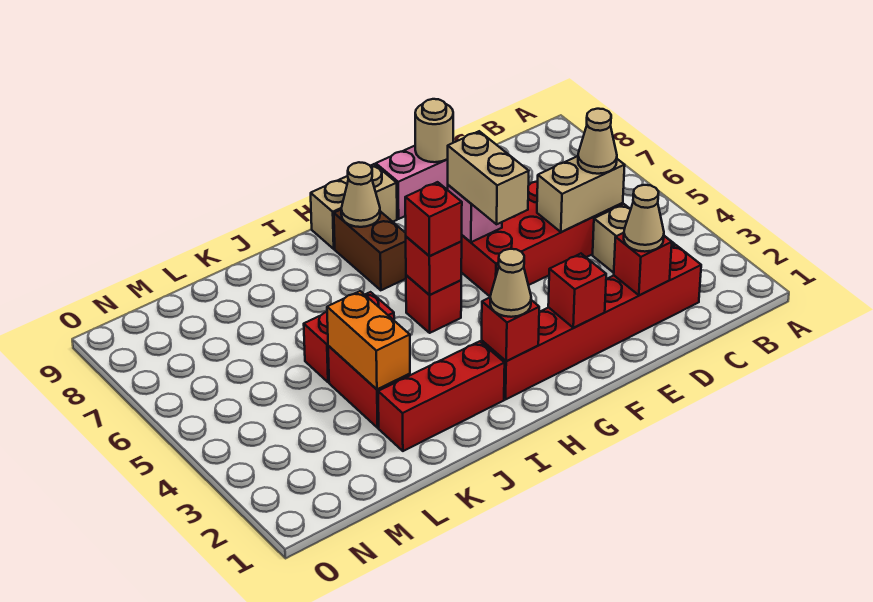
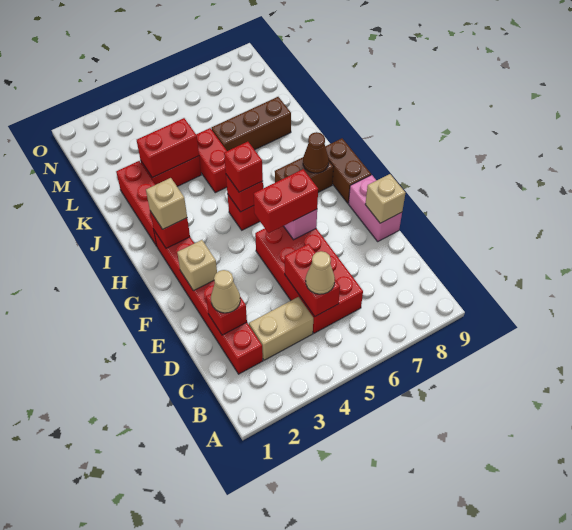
tan 1x2 brick [537,156,625,232] -> red 1x2 brick [285,244,340,316]
tan 1x1 round brick [415,99,453,162] -> tan 1x1 brick [365,174,405,223]
red 1x1 brick [548,254,606,328] -> tan 1x1 brick [177,240,217,291]
tan 1x2 brick [448,131,529,224] -> red 1x2 brick [254,169,318,233]
tan 1x2 brick [311,164,397,249] -> brown 1x2 brick [325,138,371,203]
tan 1x1 cone [490,249,531,317] -> tan 1x1 brick [146,178,187,229]
tan 1x1 cone [341,162,380,227] -> brown 1x1 cone [303,132,329,173]
orange 1x2 brick [327,291,410,389] -> red 1x2 brick [137,118,199,178]
none -> brown 1x3 brick [211,97,291,151]

